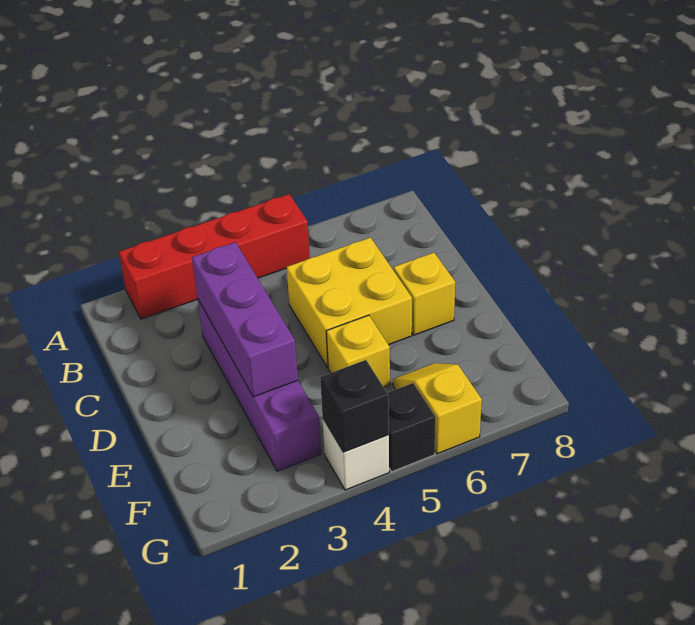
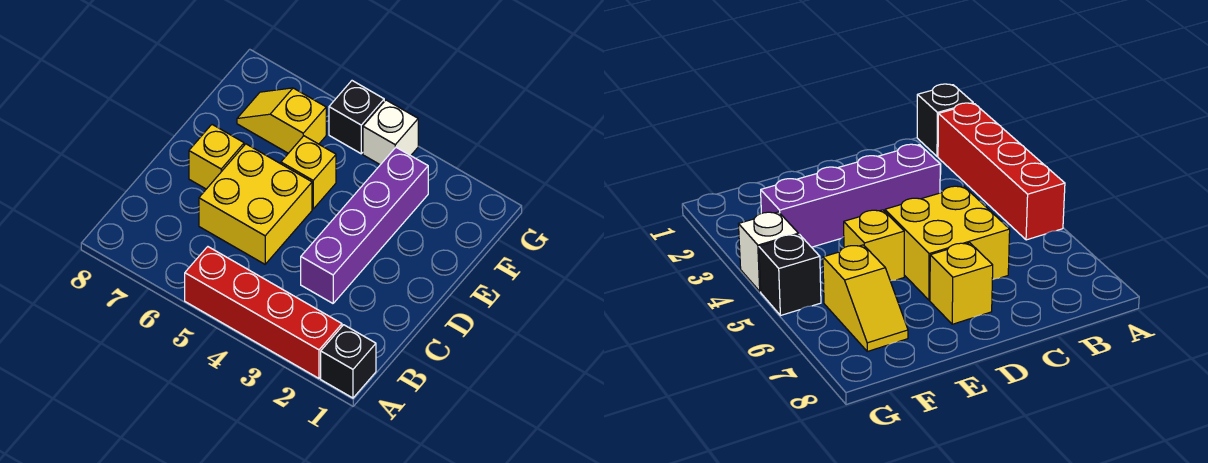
purple 1x3 brick [192,242,298,397] -> none
yellow 1x2 slope [393,363,482,454] -> yellow 1x2 slope turned to [237,88,326,153]
black 1x1 brick [320,360,389,452] -> black 1x1 brick moved to [321,325,376,398]

